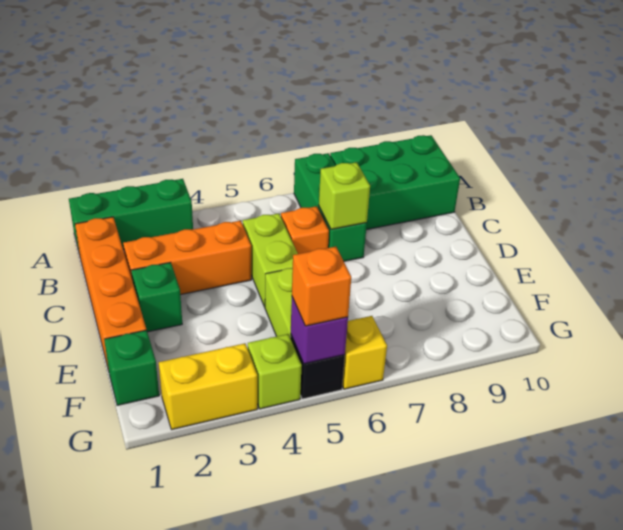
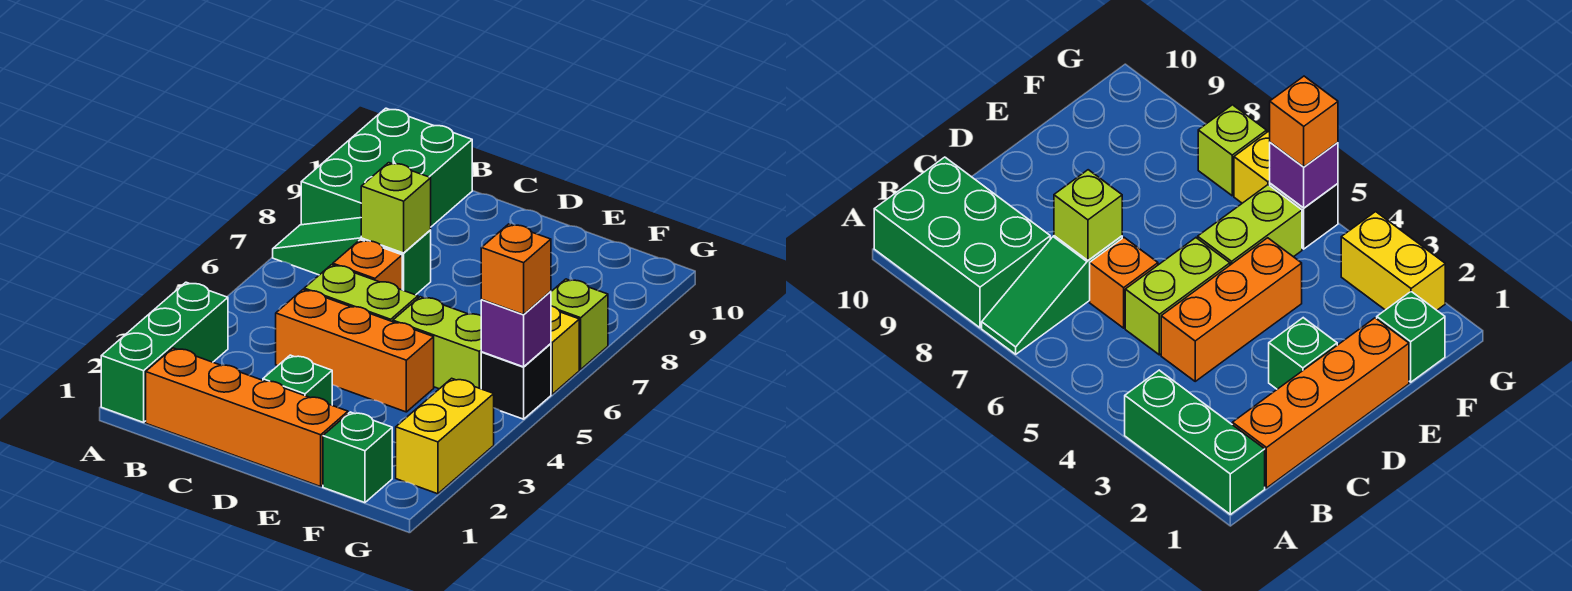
green 1x3 brick [294,153,367,261] -> green 1x3 slope [273,218,431,295]
orange 1x3 brick [123,221,251,295] -> orange 1x3 brick turned to [276,290,434,412]
lime 1x1 brick [248,334,302,409] -> lime 1x1 brick moved to [551,279,608,369]

